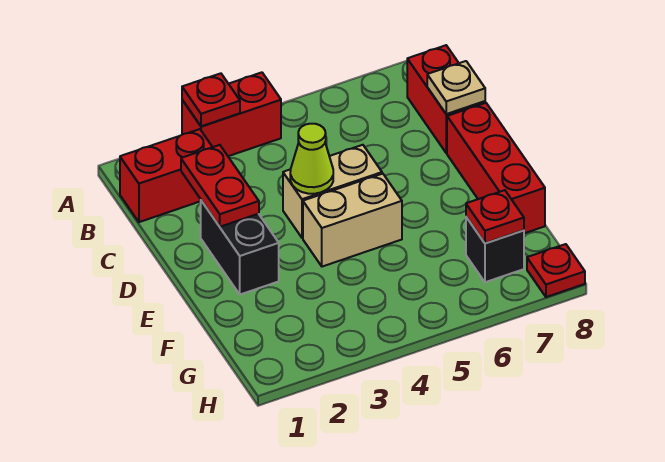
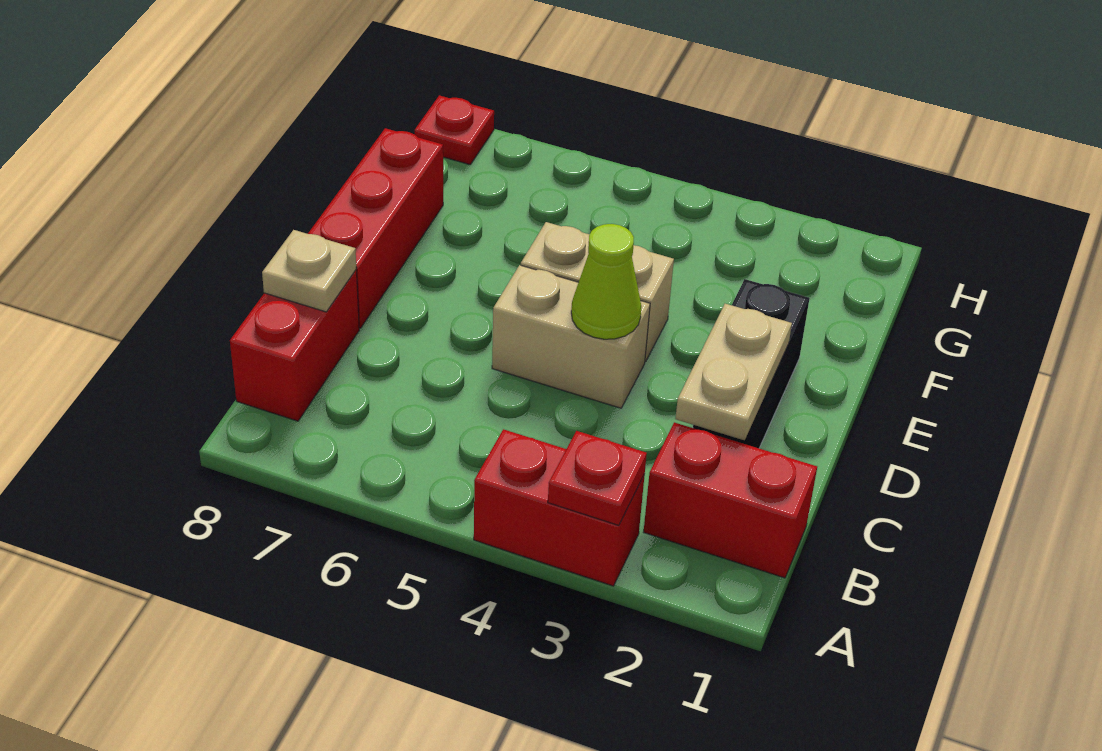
red 1x2 plate [181,145,259,227] -> tan 1x2 plate [675,304,792,440]
black 1x1 brick [466,217,524,282] -> none
red 1x1 plate [466,190,524,243] -> none

